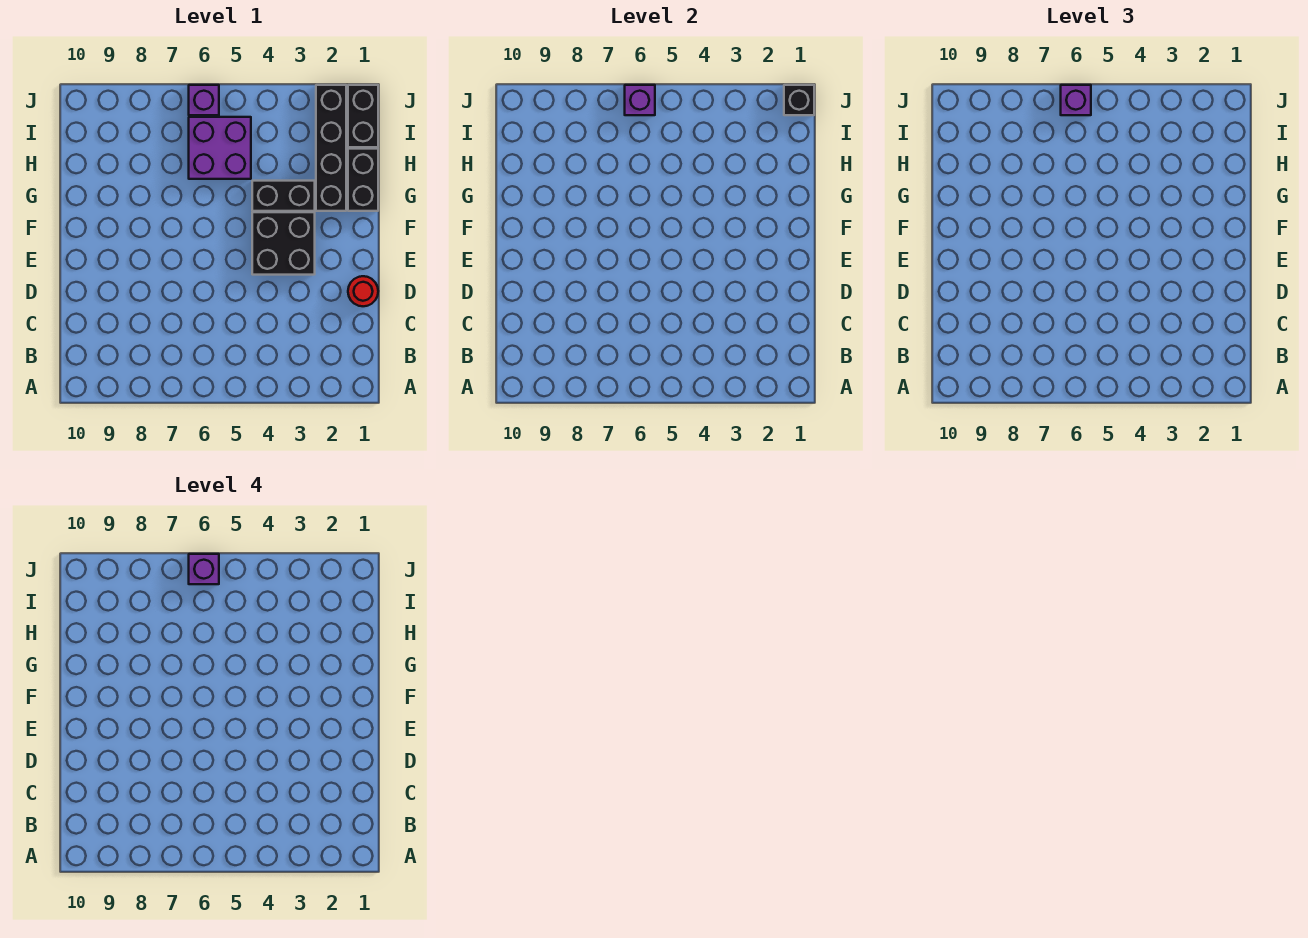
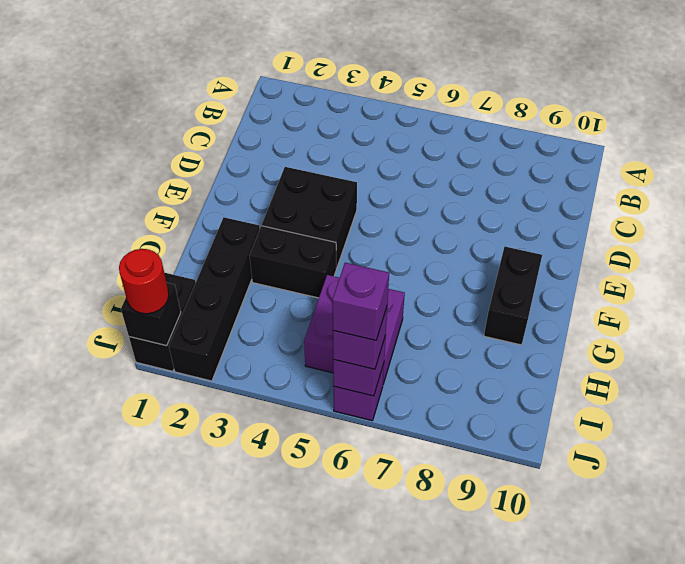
red 1x1 round brick [348,276,378,306] -> red 1x1 round brick moved to [119,249,169,314]
black 1x2 brick [348,149,378,211] -> black 1x2 brick moved to [484,247,542,345]

